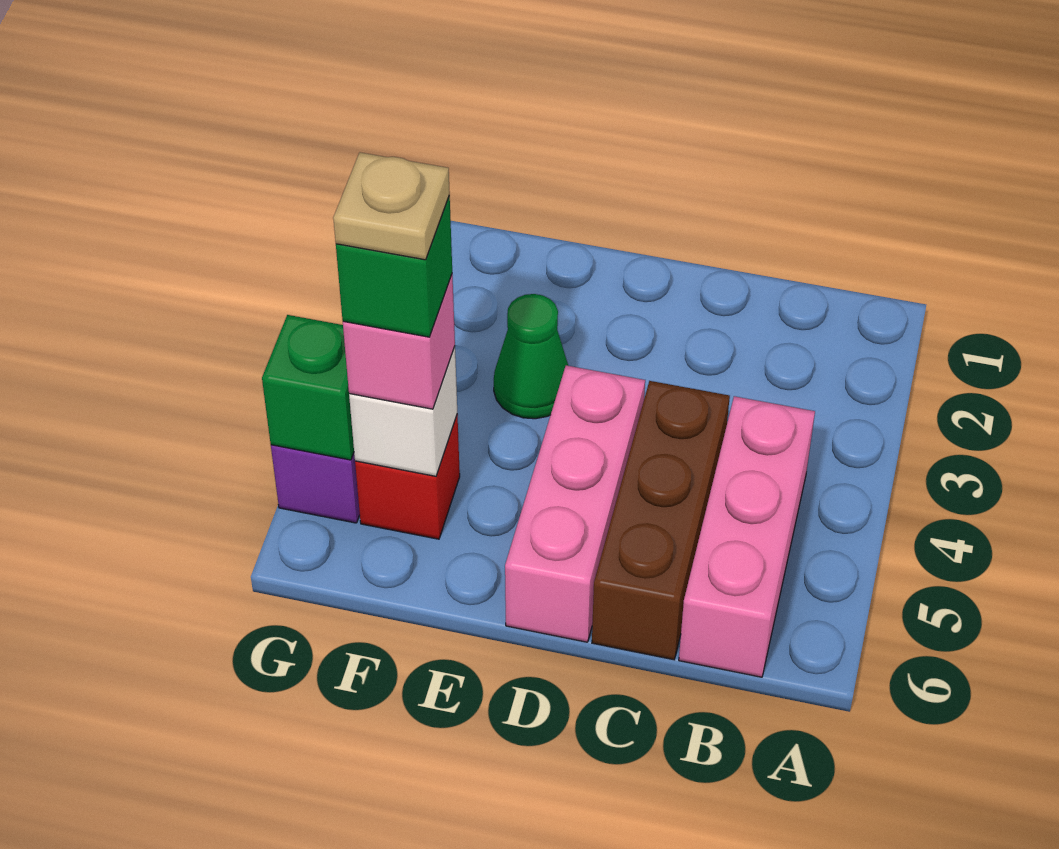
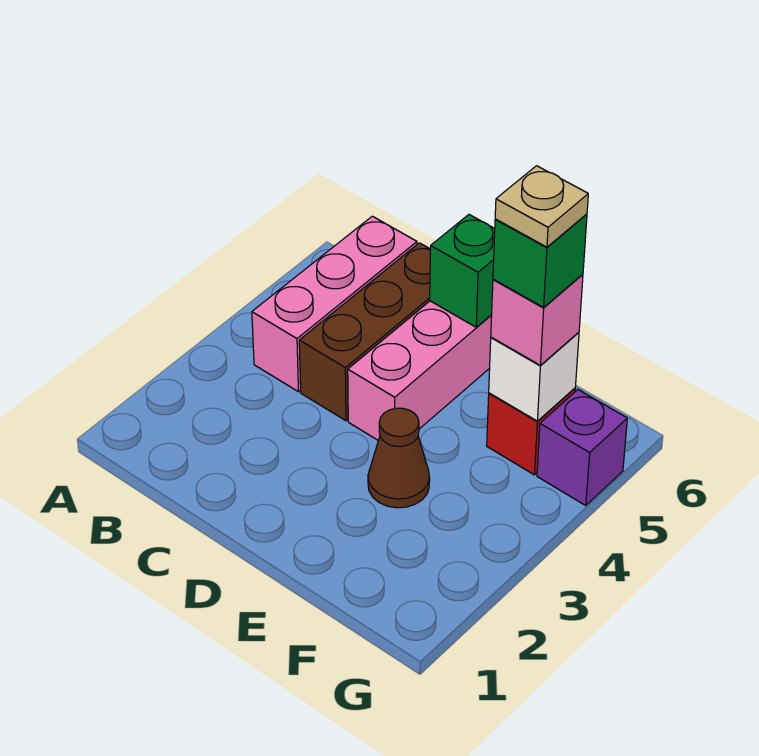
green 1x1 cone [494,294,568,419] -> brown 1x1 cone [368,408,430,508]
green 1x1 brick [262,315,354,460] -> green 1x1 brick moved to [430,215,495,327]

